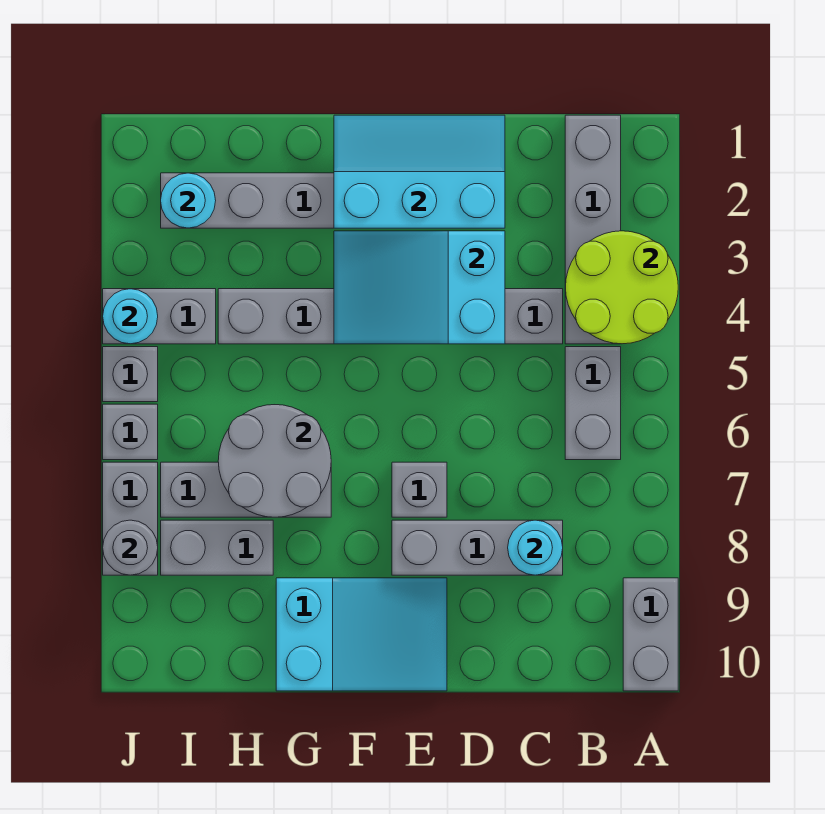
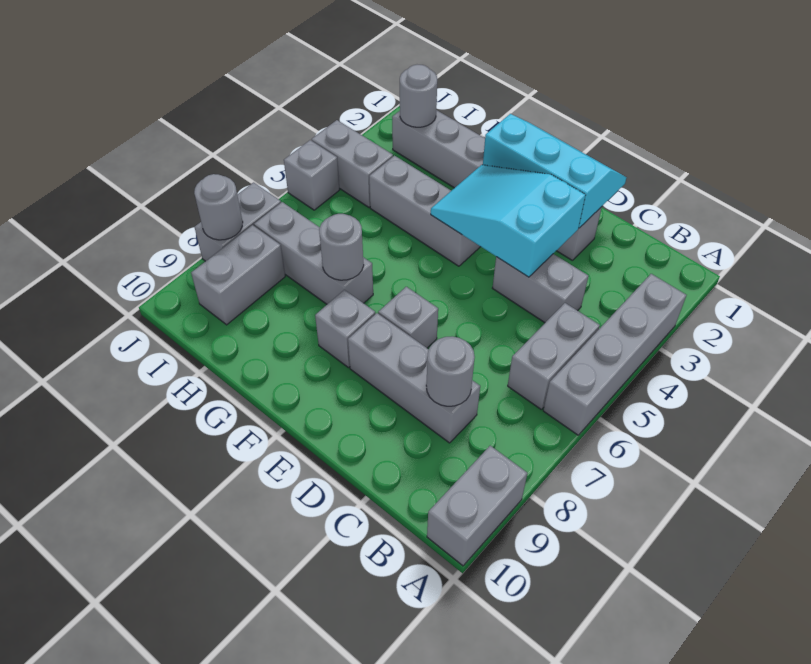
lime 2x2 round brick [565,231,678,344] -> none
grey 1x4 brick [565,115,621,344] -> grey 1x4 brick moved to [543,274,686,435]
cyan 1x1 round brick [508,520,563,575] -> grey 1x1 round brick [426,336,475,406]
cyan 2x3 slope [276,578,447,691] -> none
grey 2x2 round brick [218,405,331,517] -> grey 1x1 round brick [319,214,364,280]
grey 1x2 brick [161,520,273,575] -> grey 1x2 brick turned to [191,225,285,325]
cyan 1x1 round brick [161,173,216,228] -> grey 1x1 round brick [400,65,437,127]
cyan 1x1 round brick [103,289,158,344] -> none
grey 1x1 brick [103,404,158,460] -> grey 1x1 brick moved to [315,290,375,368]

